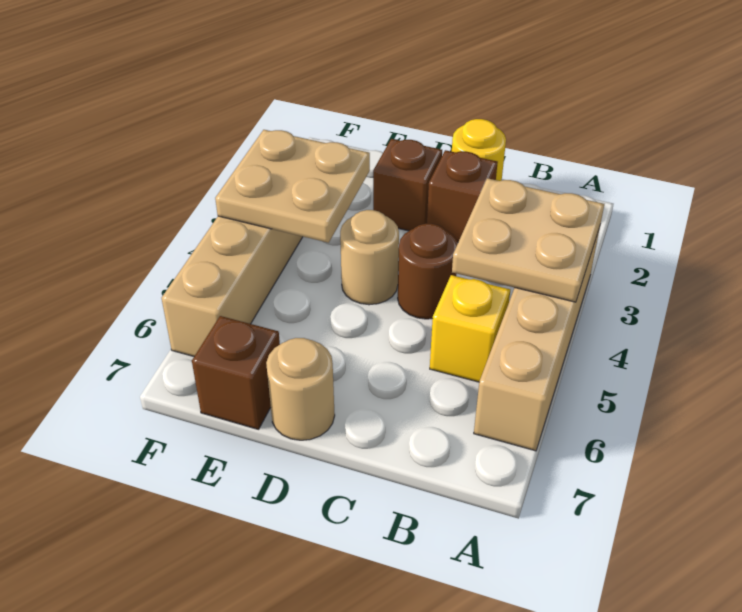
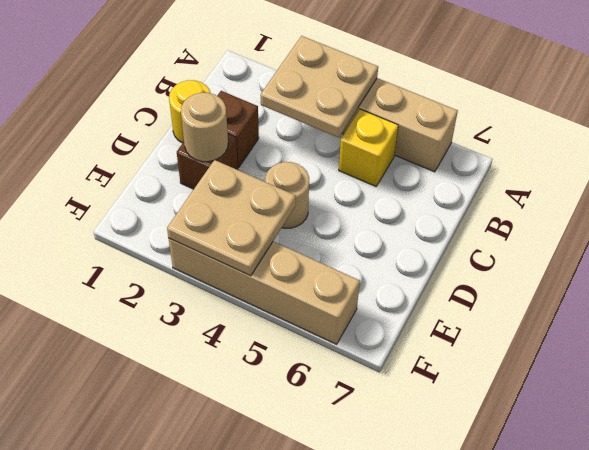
brown 1x1 round brick [398,224,458,319] -> none
tan 1x1 round brick [266,338,335,440] -> tan 1x1 round brick moved to [181,93,228,162]
brown 1x1 brick [192,316,280,429] -> none

